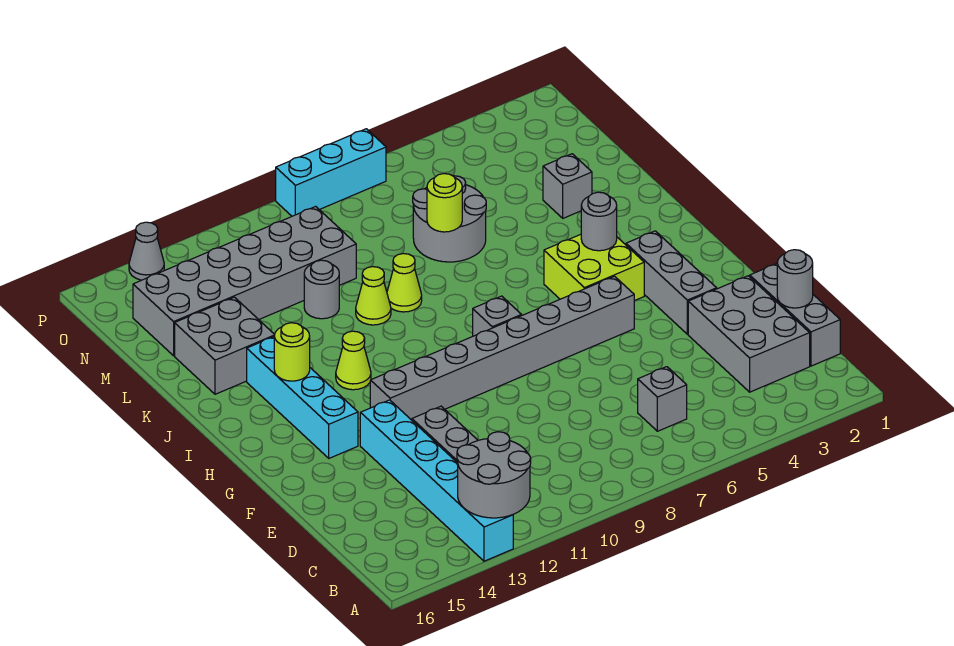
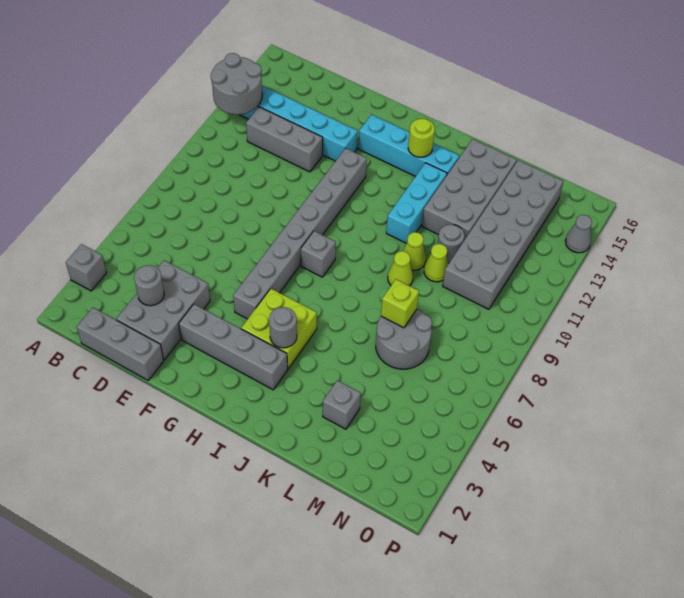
grey 2x3 brick [688,276,810,392] -> grey 2x3 brick turned to [116,260,210,360]
grey 1x1 brick [638,367,687,431] -> grey 1x1 brick moved to [66,244,107,291]
grey 1x1 round brick [777,250,813,308] -> grey 1x1 round brick moved to [134,265,164,306]
grey 1x3 brick [626,231,717,334] -> grey 1x4 brick [179,304,288,390]
lime 1x1 cone [336,331,371,390] -> lime 1x1 cone moved to [424,244,448,282]
grey 2x2 brick [175,297,275,394] -> grey 2x4 brick [422,139,517,240]
lime 1x1 round brick [427,174,462,232] -> lime 1x1 brick [381,279,419,328]
cyan 1x3 brick [276,129,386,216] -> cyan 1x3 brick moved to [386,163,447,243]

